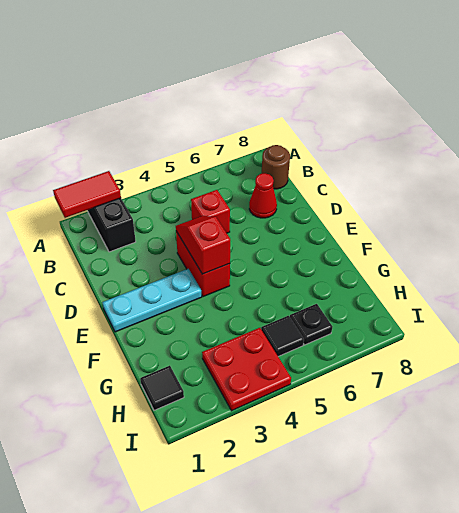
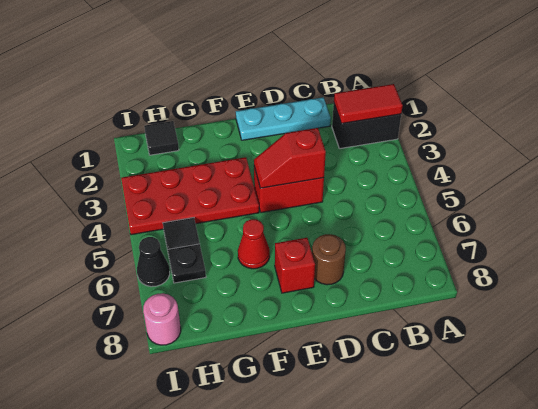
red 1x2 tile [53,171,121,218] -> red 1x2 tile turned to [334,84,403,124]
brown 1x1 round brick [261,145,290,189] -> brown 1x1 round brick moved to [312,234,346,285]
red 1x1 brick [191,190,230,233] -> red 1x1 brick moved to [275,238,315,293]
red 1x1 cone [249,173,277,218] -> red 1x1 cone moved to [238,219,270,269]
red 1x2 slope [176,216,230,274] -> red 1x2 slope turned to [254,128,326,188]
cyan 1x3 plate [102,269,202,332] -> cyan 1x3 plate turned to [236,97,331,140]
red 2x2 plate [202,328,291,411] -> red 2x4 plate [121,157,259,235]
none -> black 1x1 cone [137,237,170,287]
none -> pink 1x1 round brick [143,293,181,345]

